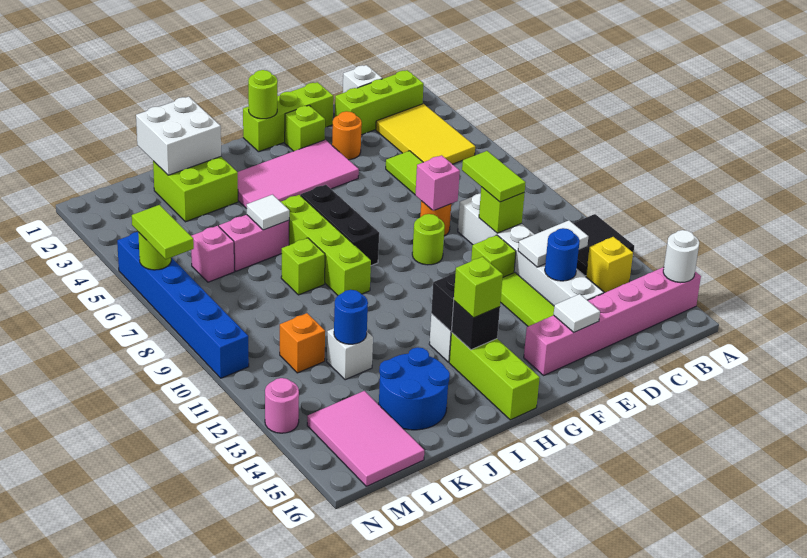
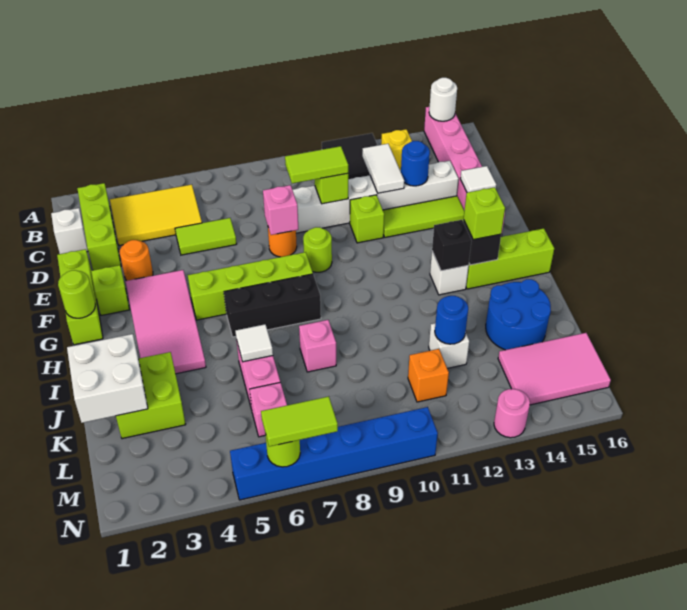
lime 1x4 brick [281,195,371,295] -> lime 1x4 brick moved to [188,252,313,320]
lime 1x1 brick [281,238,325,295] -> pink 1x1 brick [299,320,336,372]

